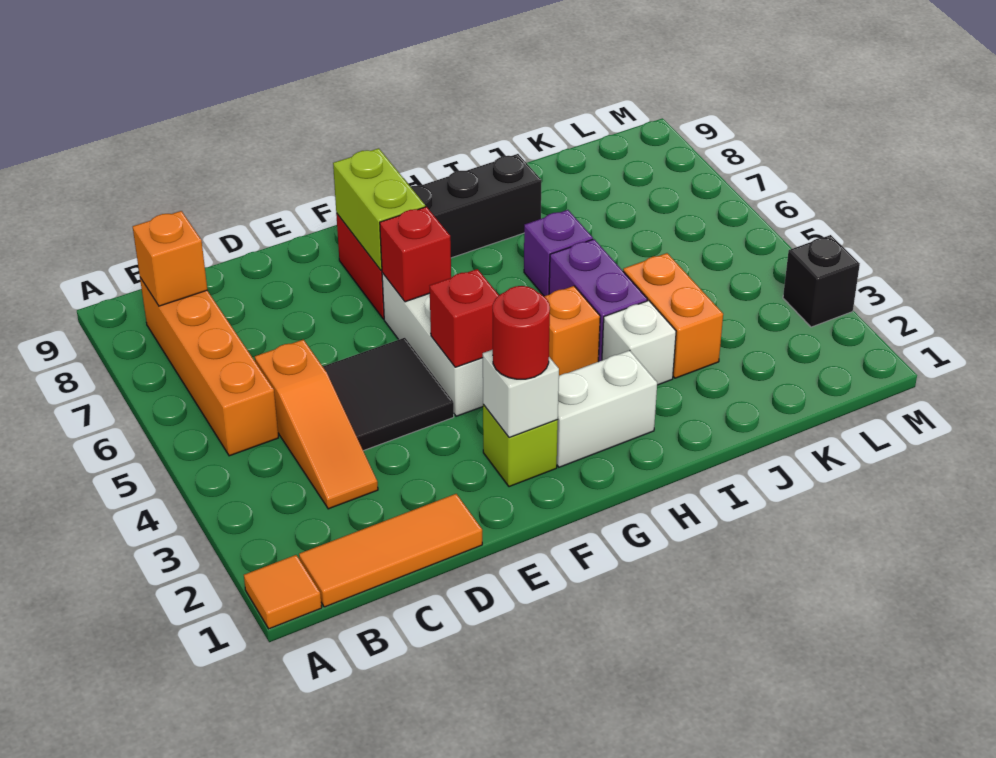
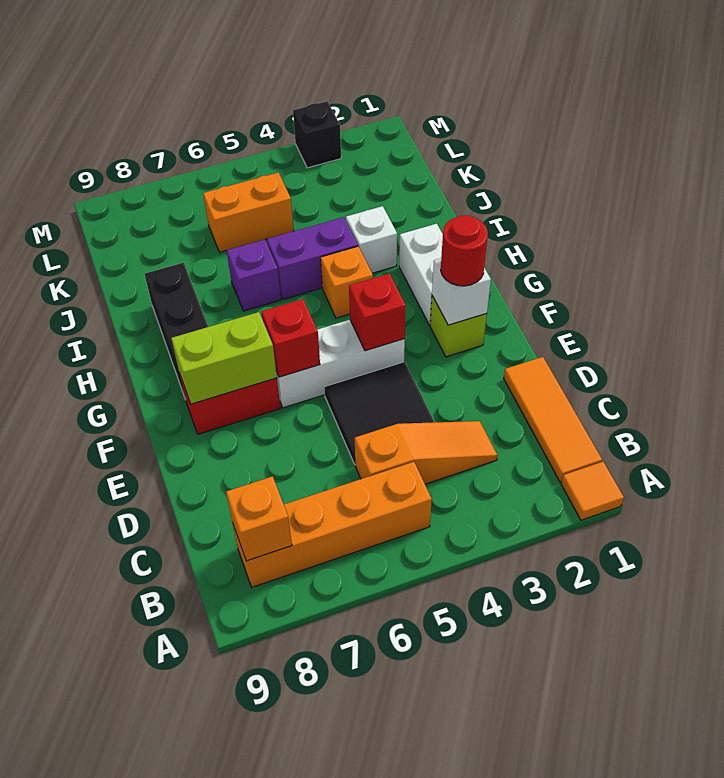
orange 1x2 brick [623,253,723,378] -> orange 1x2 brick moved to [203,172,294,252]

